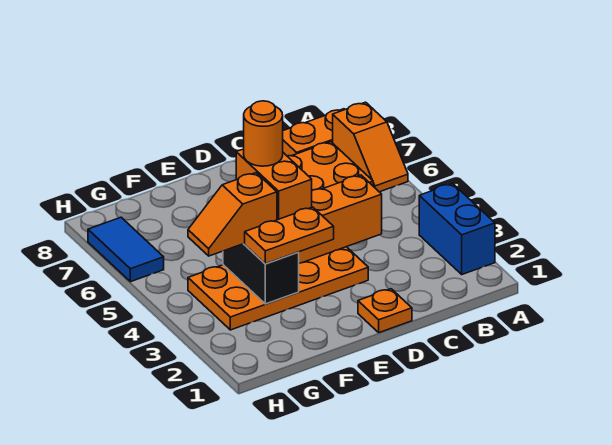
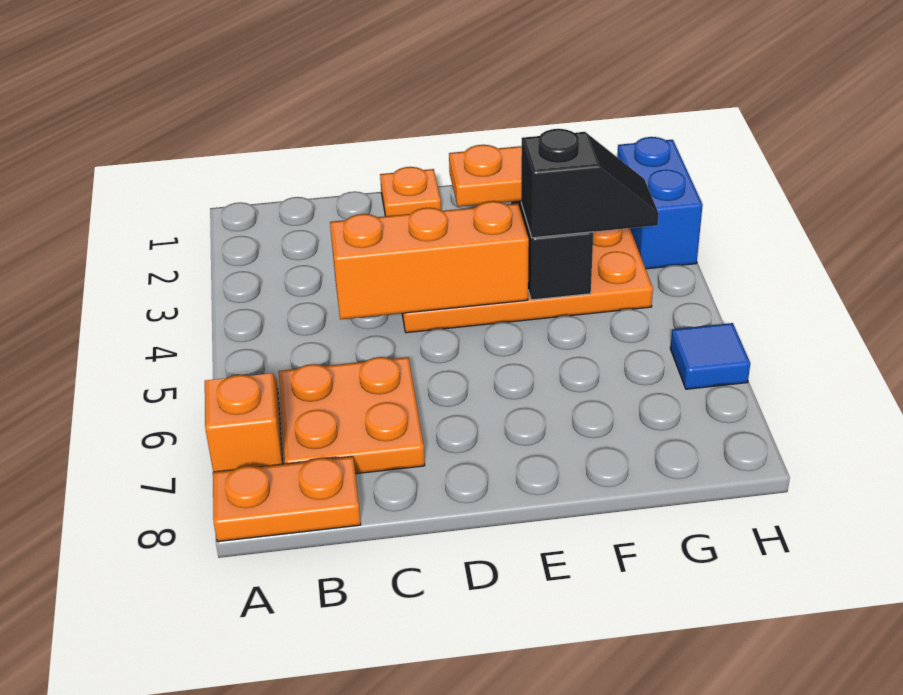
blue 1x2 brick [419,183,495,274] -> blue 1x2 brick moved to [617,137,703,269]
orange 1x2 brick [236,149,312,220] -> none
orange 1x1 round brick [244,101,283,166] -> none
orange 1x2 slope [188,173,277,256] -> black 1x2 slope [521,129,659,238]
blue 1x2 tile [88,217,164,282] -> blue 1x1 tile [670,323,750,389]

